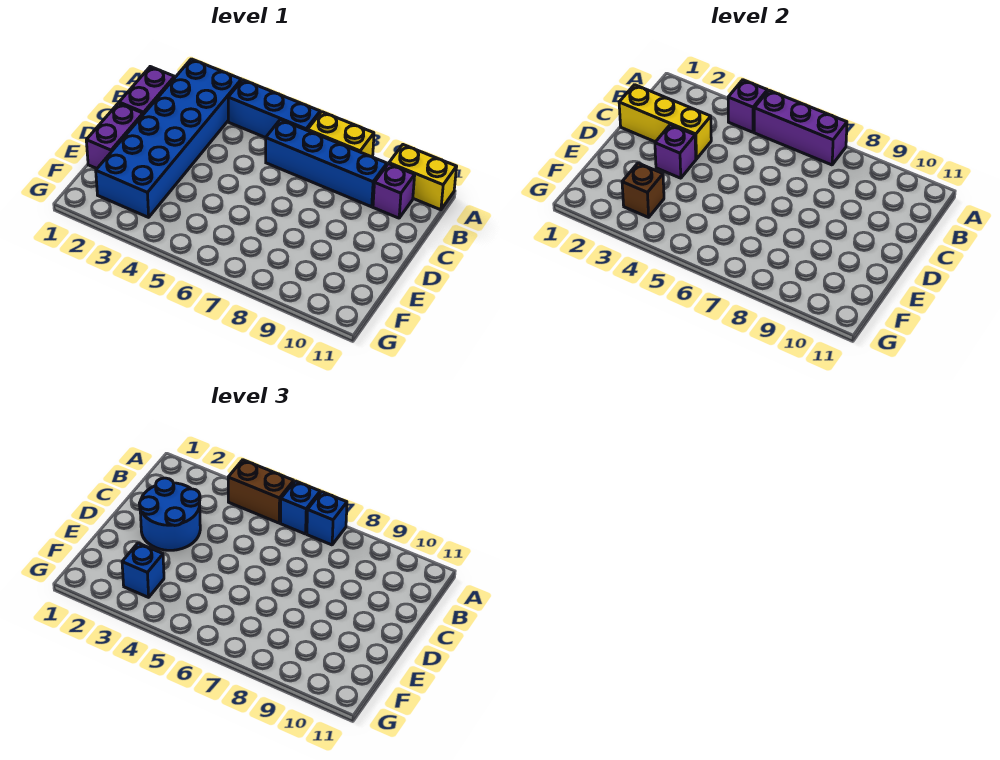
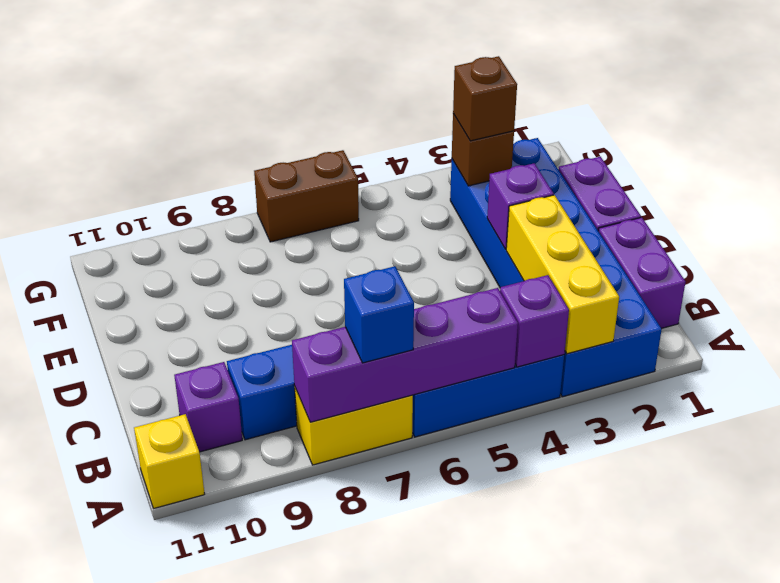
brown 1x2 brick [228,460,294,523] -> brown 1x2 brick moved to [254,150,359,242]
purple 1x3 brick [754,91,847,165] -> purple 1x4 brick [292,288,518,422]
blue 1x1 brick [280,481,320,534] -> none
yellow 1x2 brick [389,145,457,210] -> yellow 1x1 brick [134,414,205,508]
yellow 1x3 brick [619,85,711,159] -> yellow 1x3 brick turned to [506,195,619,354]
blue 2x2 round brick [139,478,200,550] -> none
blue 1x1 brick [122,543,164,597] -> brown 1x1 brick [453,56,517,141]

